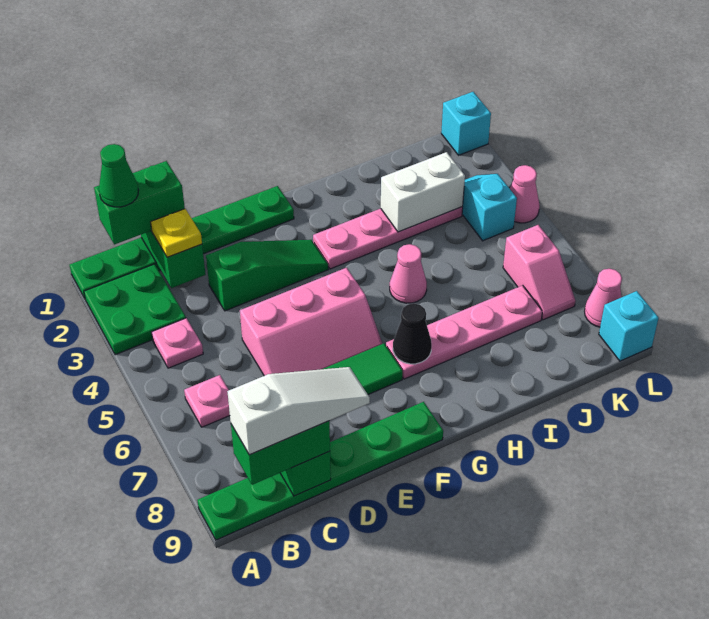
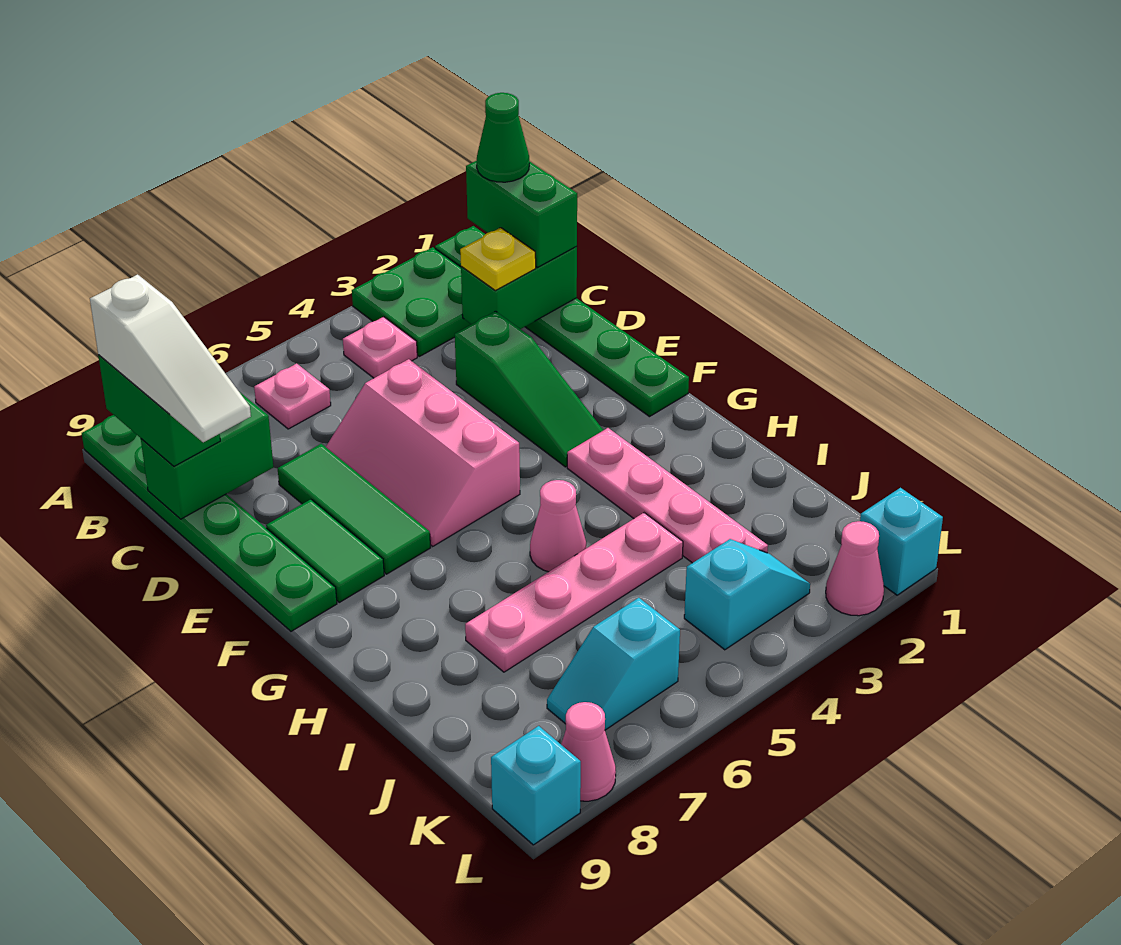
none -> green 1x2 tile [266,499,384,602]
pink 1x4 plate [386,285,543,379] -> pink 1x4 plate turned to [465,513,683,672]
black 1x1 cone [393,303,432,364] -> none
white 1x2 brick [381,152,465,232] -> none
pink 1x2 slope [503,225,575,320] -> cyan 1x2 slope [547,598,680,730]
pink 1x1 cone [510,165,540,223] -> pink 1x1 cone moved to [826,521,884,616]

